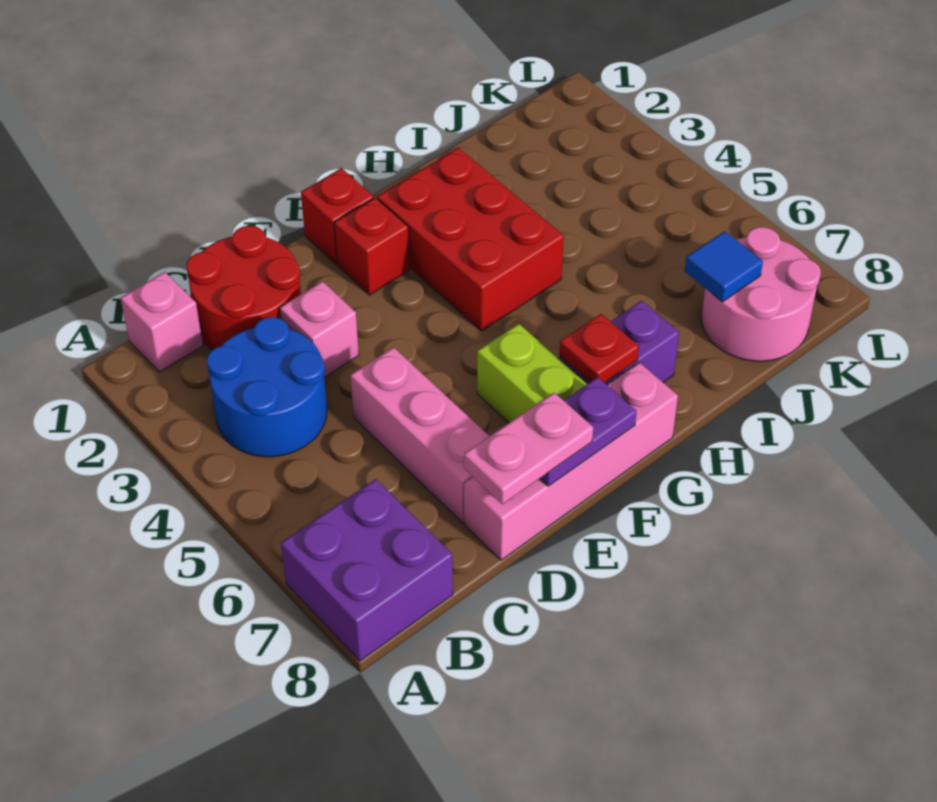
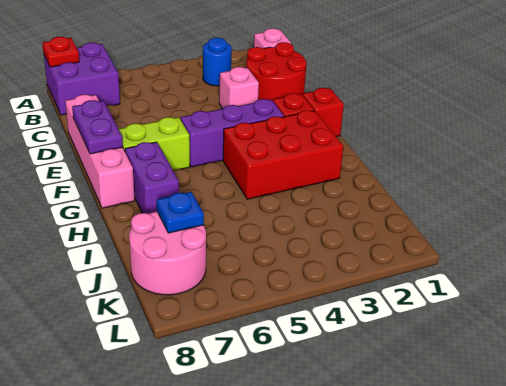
blue 2x2 round brick [207,317,327,457] -> blue 1x1 round brick [203,38,232,86]
pink 1x3 brick [350,347,489,522] -> none
pink 1x2 plate [464,393,593,504] -> none
none -> purple 1x3 brick [180,99,284,167]
red 1x1 plate [559,314,639,383] -> red 1x1 plate moved to [42,37,79,67]
blue 1x1 tile [685,231,763,302] -> blue 1x1 plate [157,192,204,233]

